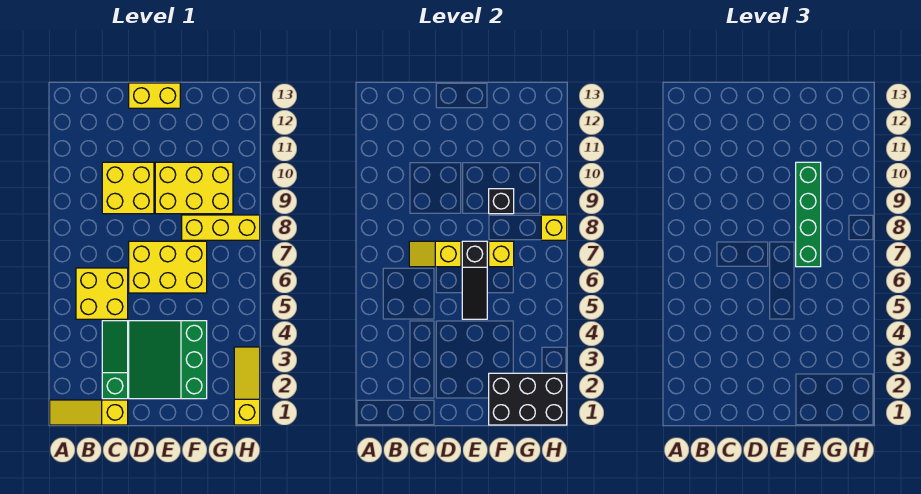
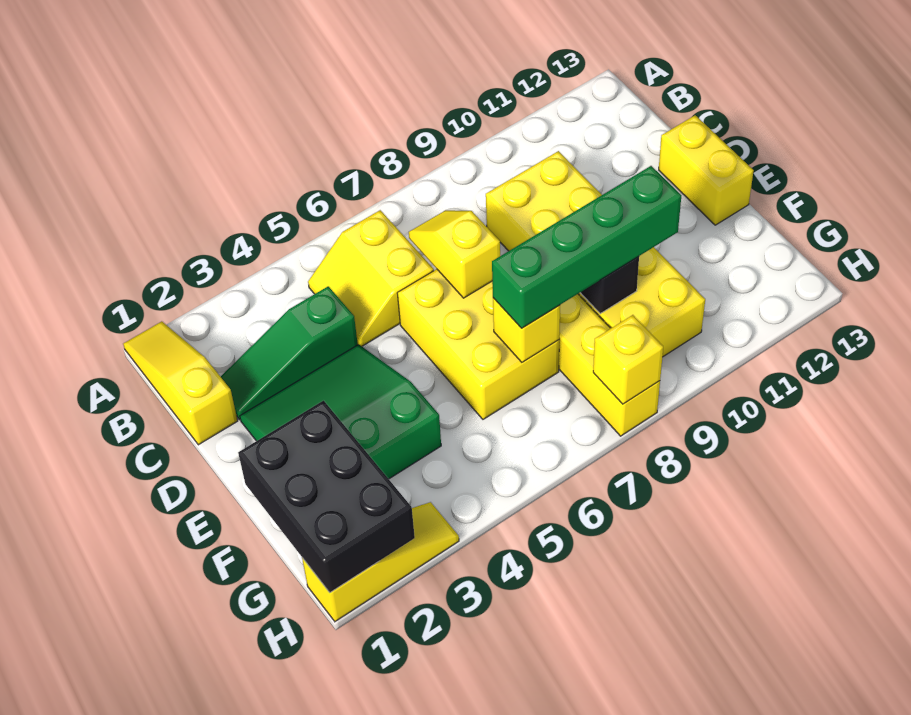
yellow 2x2 brick [76,268,128,319] -> yellow 2x2 slope [308,210,434,346]
green 1x3 slope [102,321,128,399] -> green 1x3 slope turned to [221,286,358,420]
black 1x3 slope [462,241,487,319] -> none

